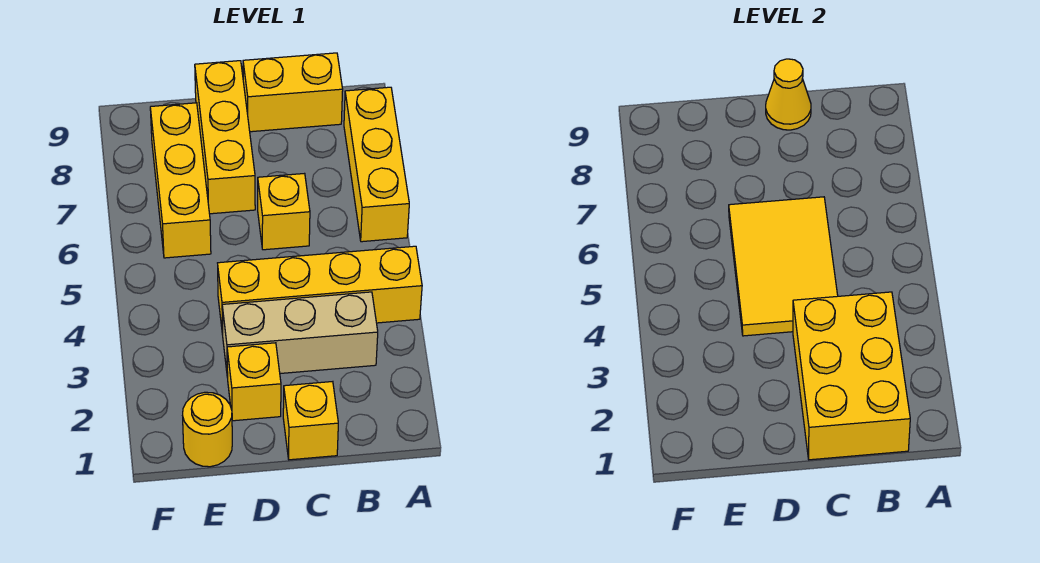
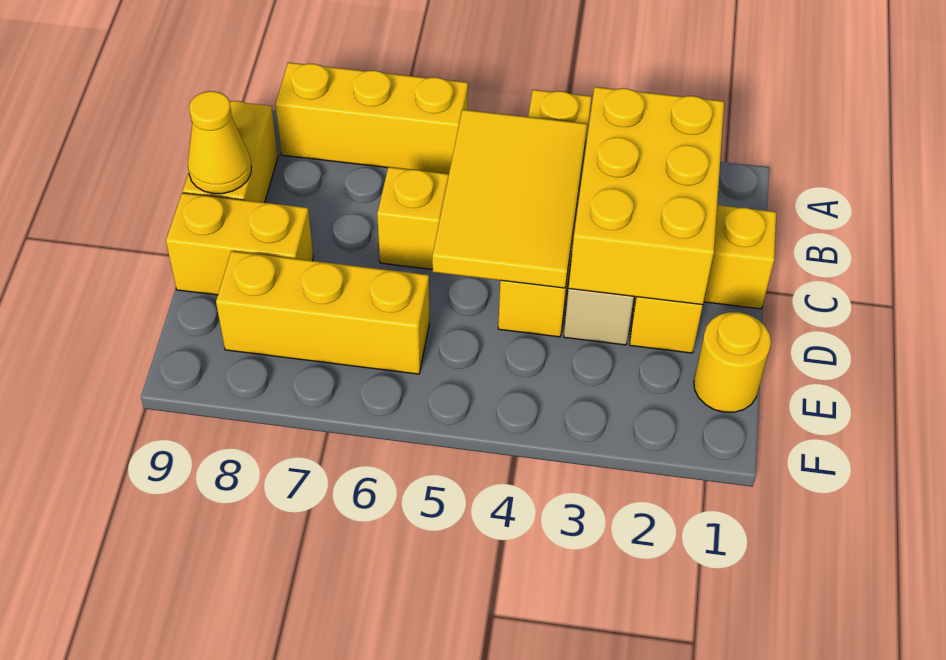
yellow 2x3 brick [793,292,910,460] -> yellow 2x3 brick turned to [569,87,724,305]
yellow 2x3 tile [729,197,838,336] -> yellow 2x3 tile turned to [432,110,587,288]
yellow 1x3 brick [195,61,255,214] -> yellow 1x2 brick [166,193,313,295]

